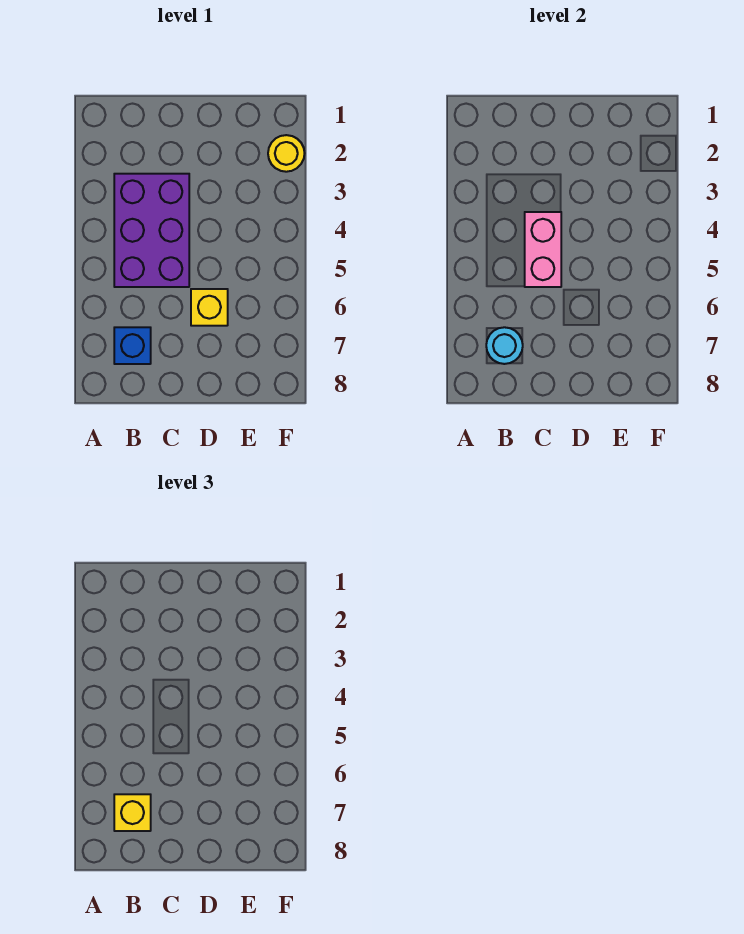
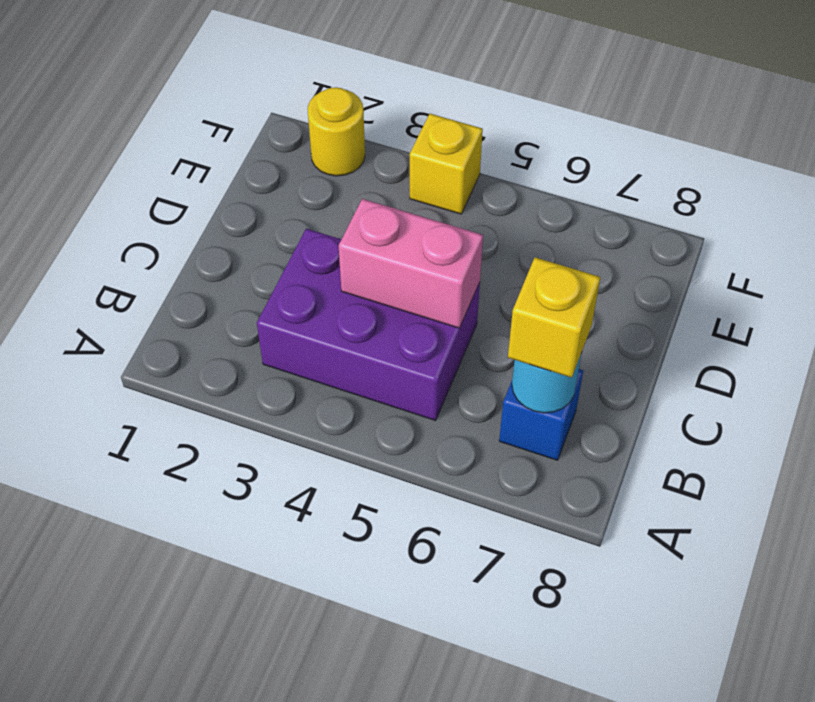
yellow 1x1 brick [191,289,228,326] -> yellow 1x1 brick moved to [410,114,483,214]

